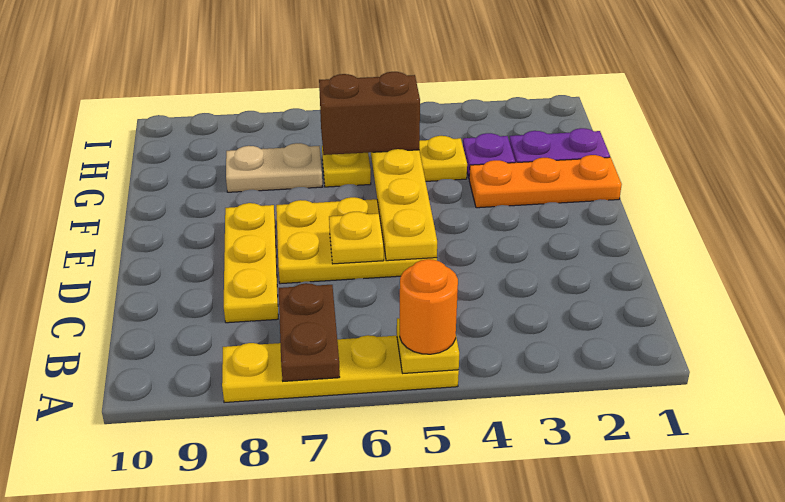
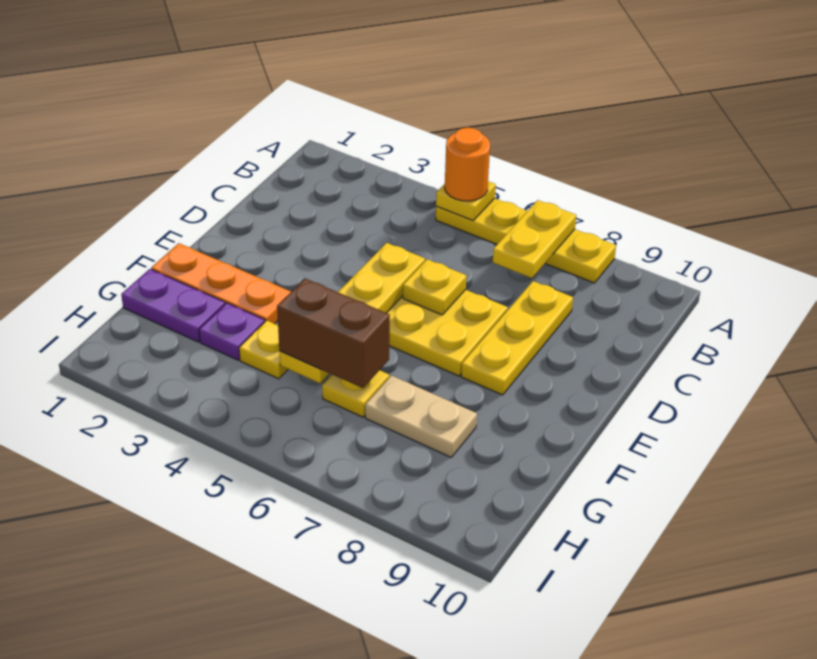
brown 1x2 plate [279,283,340,381] -> yellow 1x2 plate [493,200,576,278]

